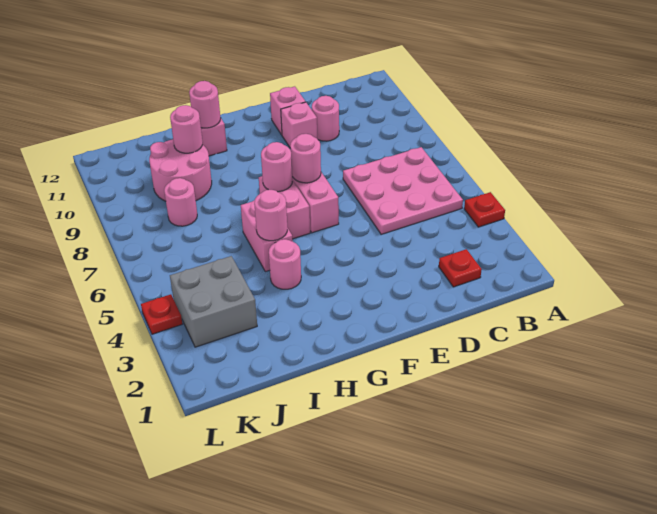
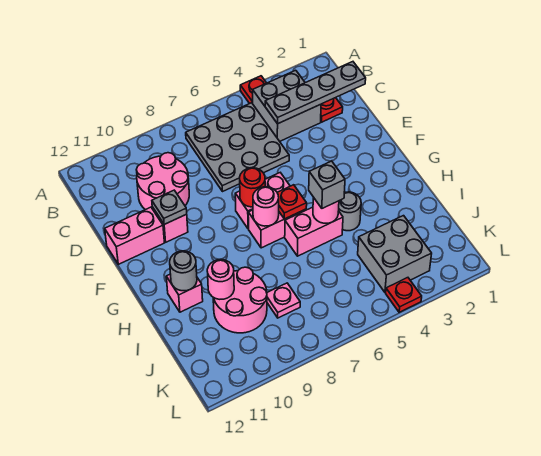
none -> grey 2x2 brick [252,70,321,141]
pink 3x3 plate [343,147,463,234] -> grey 3x3 plate [186,103,289,191]
none -> grey 1x4 plate [265,62,366,124]
pink 1x1 round brick [312,96,339,141] -> pink 2x2 round brick [136,153,189,210]
none -> grey 1x1 plate [152,190,187,224]
pink 1x1 brick [270,86,306,135] -> pink 1x2 brick [105,207,164,264]
pink 1x1 round brick [290,134,321,183] -> red 1x1 round brick [240,168,265,207]
none -> red 1x1 plate [277,185,307,219]
pink 1x1 round brick [269,239,301,289] -> grey 1x1 round brick [339,192,361,231]
none -> grey 1x1 brick [309,161,345,208]
pink 1x1 round brick [189,81,221,128] -> grey 1x1 round brick [170,251,197,291]
pink 1x1 round brick [164,178,197,226] -> pink 1x1 plate [267,283,300,318]

